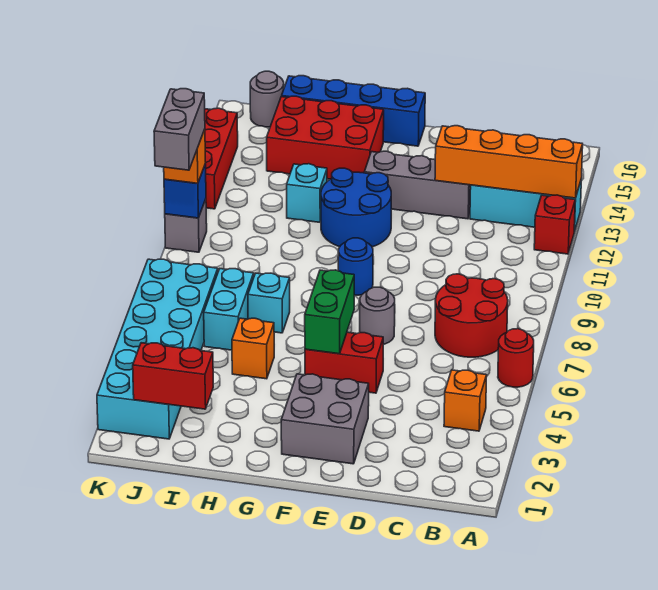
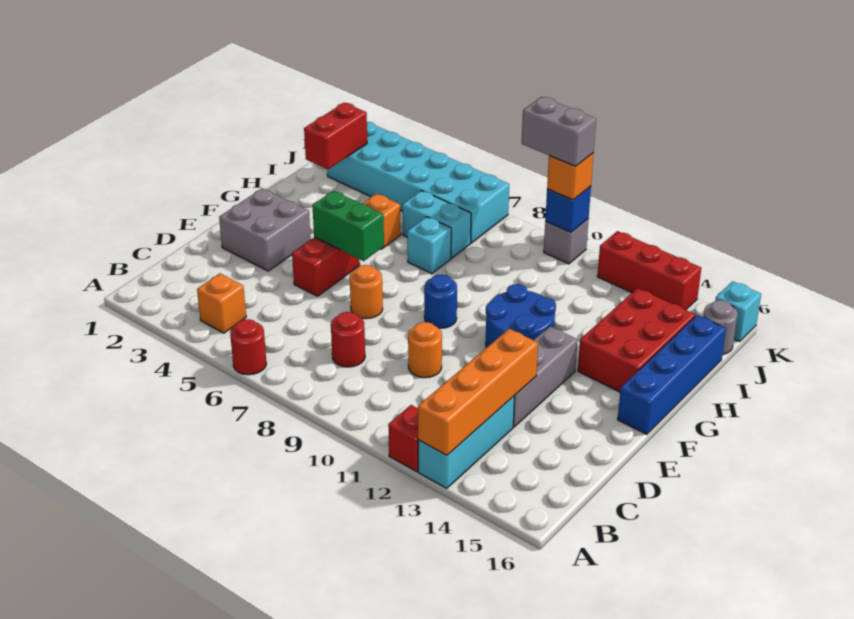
red 2x2 round brick [435,274,508,357] -> red 1x1 round brick [331,312,365,367]
none -> orange 1x1 round brick [408,322,442,378]
grey 1x1 round brick [360,287,395,344] -> orange 1x1 round brick [350,265,383,319]
cyan 1x1 brick [287,164,327,222] -> cyan 1x1 brick moved to [715,281,761,342]

